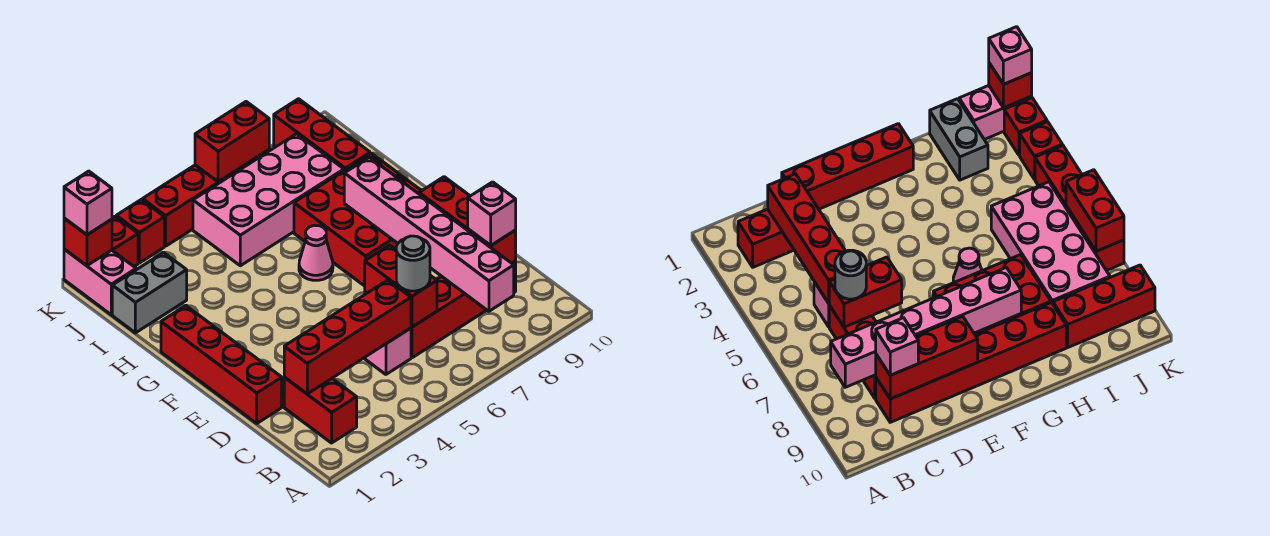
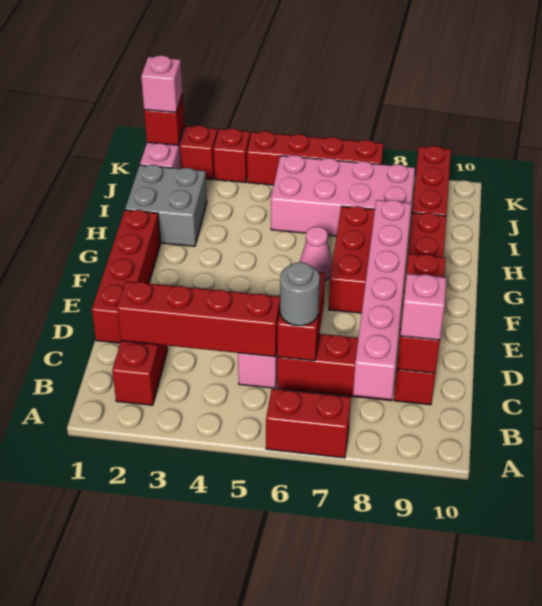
grey 1x2 brick [112,252,187,333] -> grey 2x2 brick [125,165,207,246]
red 1x2 brick [195,102,269,182] -> red 1x2 brick moved to [266,389,351,458]

